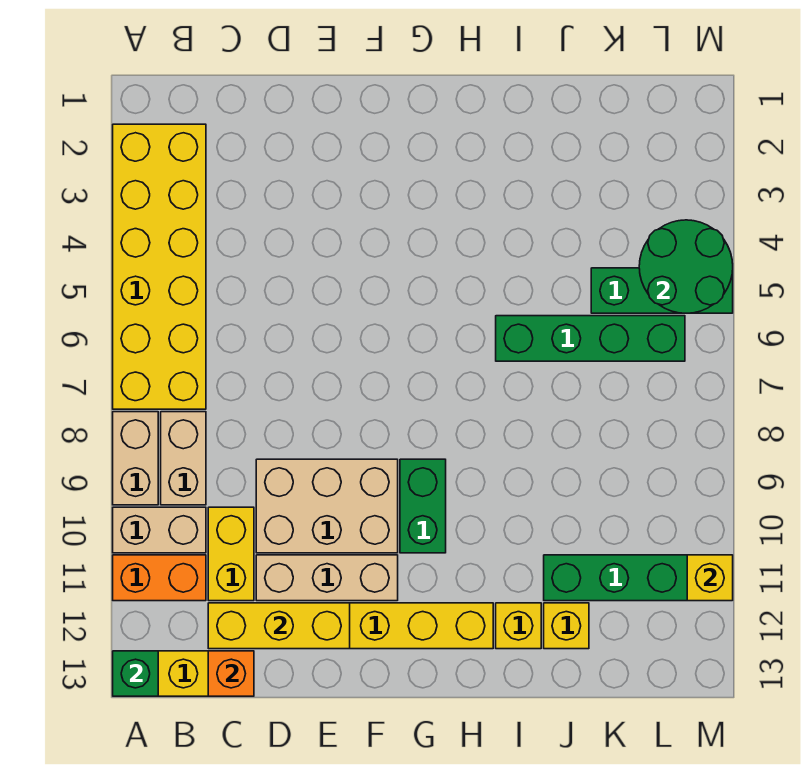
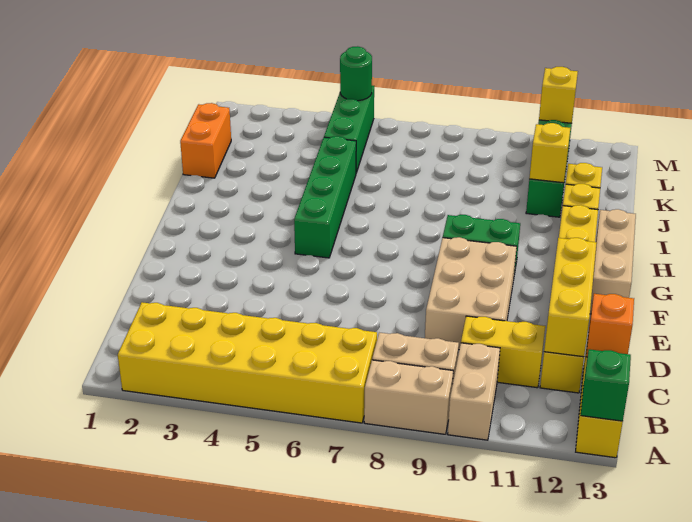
orange 1x2 brick [113,555,206,601] -> orange 1x2 brick moved to [180,103,231,178]
tan 1x3 brick [256,555,398,601] -> tan 1x3 brick moved to [590,209,636,314]
green 1x4 brick [496,316,685,361] -> green 1x4 brick moved to [294,136,356,258]
none -> yellow 1x1 brick [529,123,570,183]
green 2x2 round brick [639,220,733,313] -> green 1x1 round brick [340,46,372,101]

